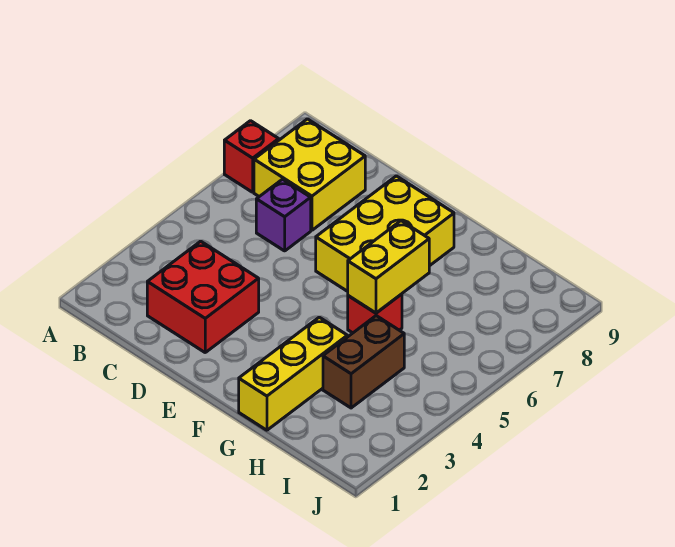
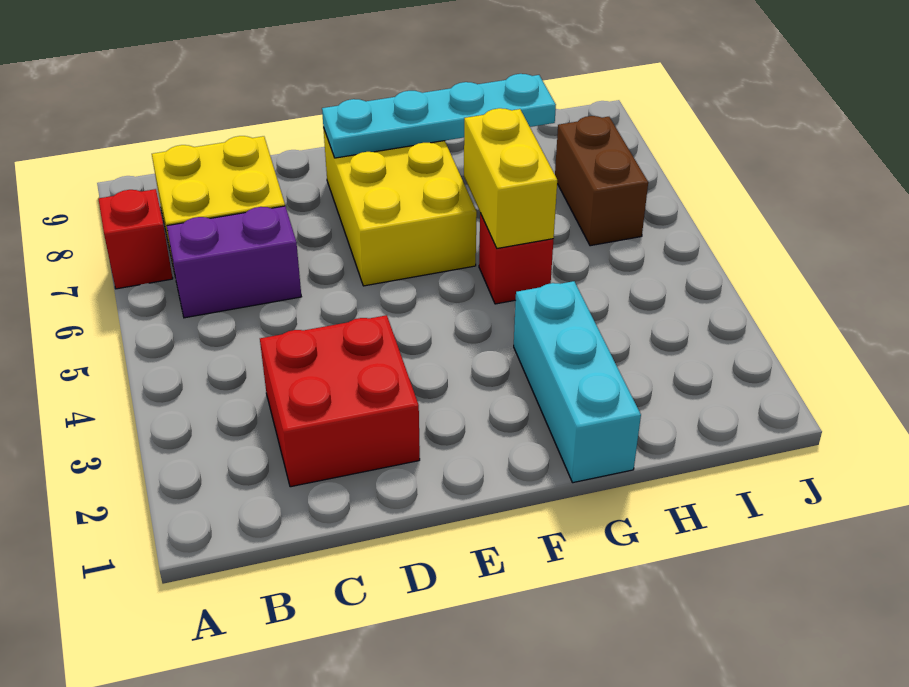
purple 1x1 brick [256,179,311,251] -> purple 1x2 brick [167,206,301,318]
none -> cyan 1x4 plate [322,74,556,158]
yellow 1x3 brick [239,317,347,430] -> cyan 1x3 brick [514,281,641,483]
brown 1x2 brick [323,316,404,408] -> brown 1x2 brick moved to [555,116,648,246]

